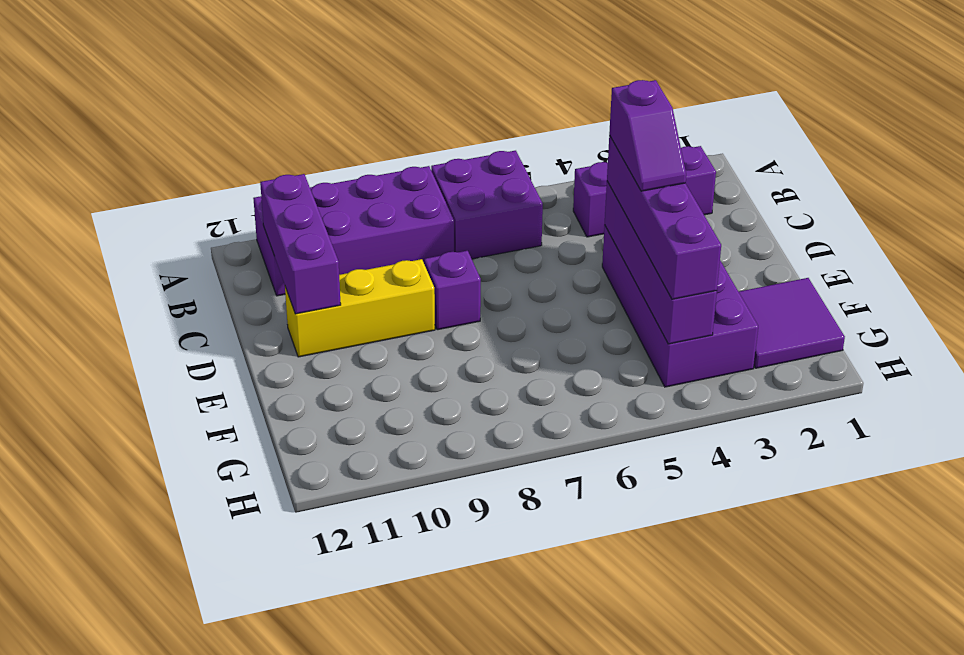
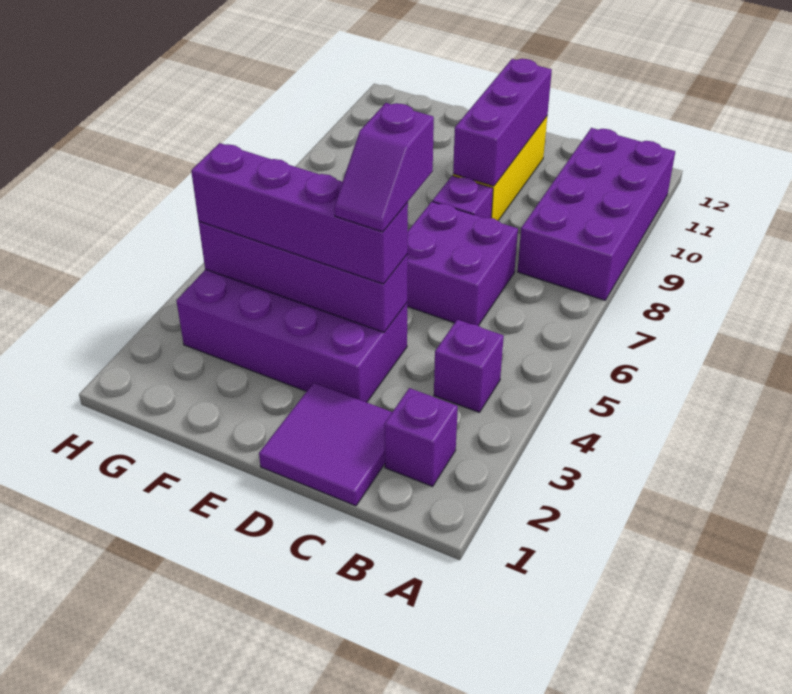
purple 2x2 brick [431,151,543,259] -> purple 2x2 brick moved to [407,202,518,326]
purple 1x3 brick [260,174,341,314] -> purple 1x3 brick turned to [453,59,552,186]
purple 1x2 slope [609,80,686,191] -> purple 1x2 slope turned to [334,103,434,232]
purple 2x2 tile [739,278,845,368] -> purple 2x2 tile moved to [259,383,392,506]

